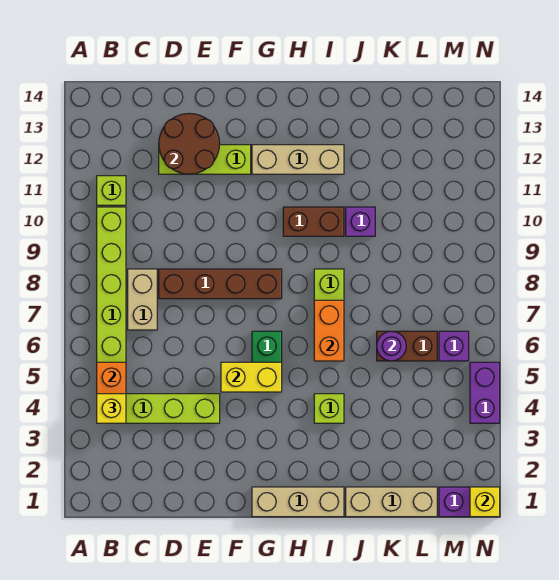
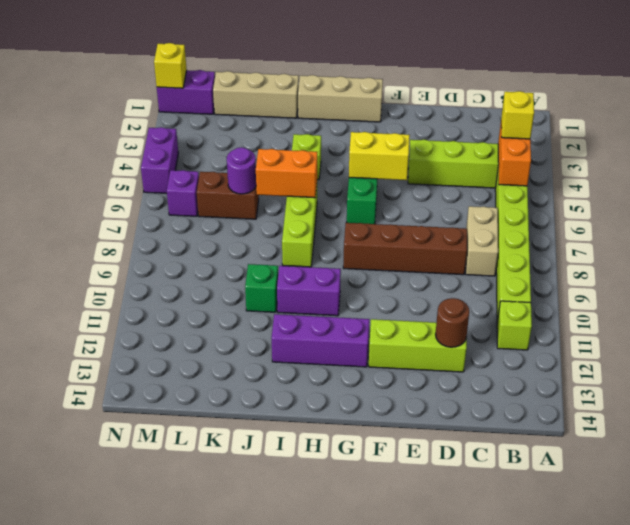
brown 2x2 round brick [159,113,220,174] -> brown 1x1 round brick [436,298,469,347]
tan 1x3 brick [252,145,344,174] -> purple 1x3 brick [272,314,369,367]
brown 1x2 brick [283,207,344,236] -> purple 1x2 brick [277,266,341,316]
orange 1x2 brick [314,300,344,361] -> orange 1x2 brick turned to [256,149,317,198]
purple 1x1 brick [346,207,375,236] -> green 1x1 brick [245,264,278,312]

